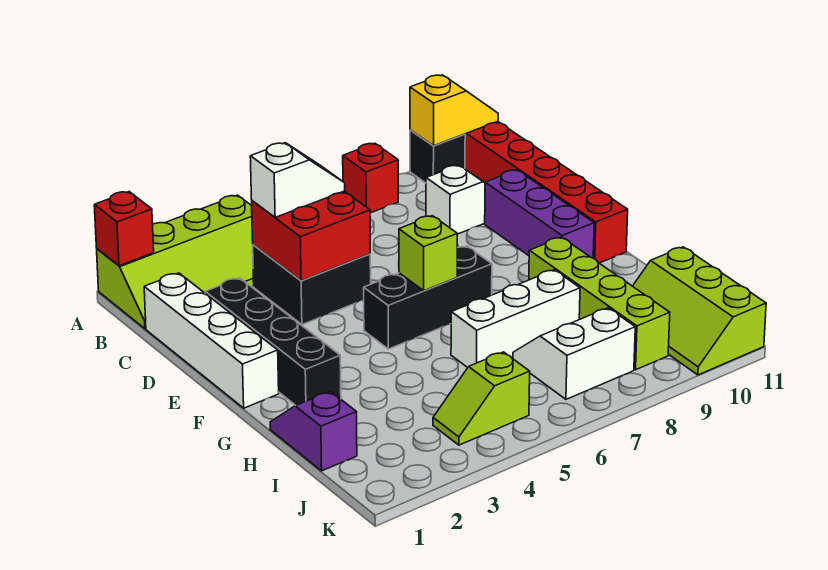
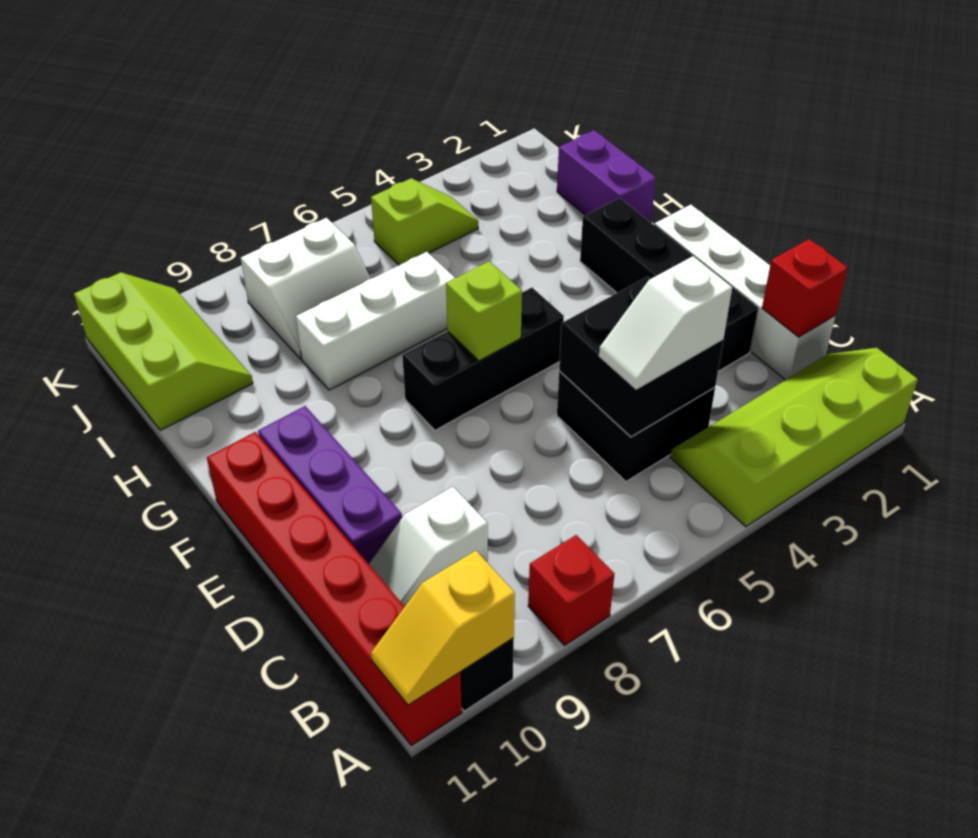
red 1x1 brick [94,192,154,266] -> red 1x1 brick moved to [762,239,847,337]
red 2x2 brick [252,191,370,281] -> black 2x2 brick [559,277,723,437]
lime 1x4 brick [529,237,670,370] -> none
purple 1x2 slope [270,391,357,471] -> purple 1x2 brick [557,130,656,222]

